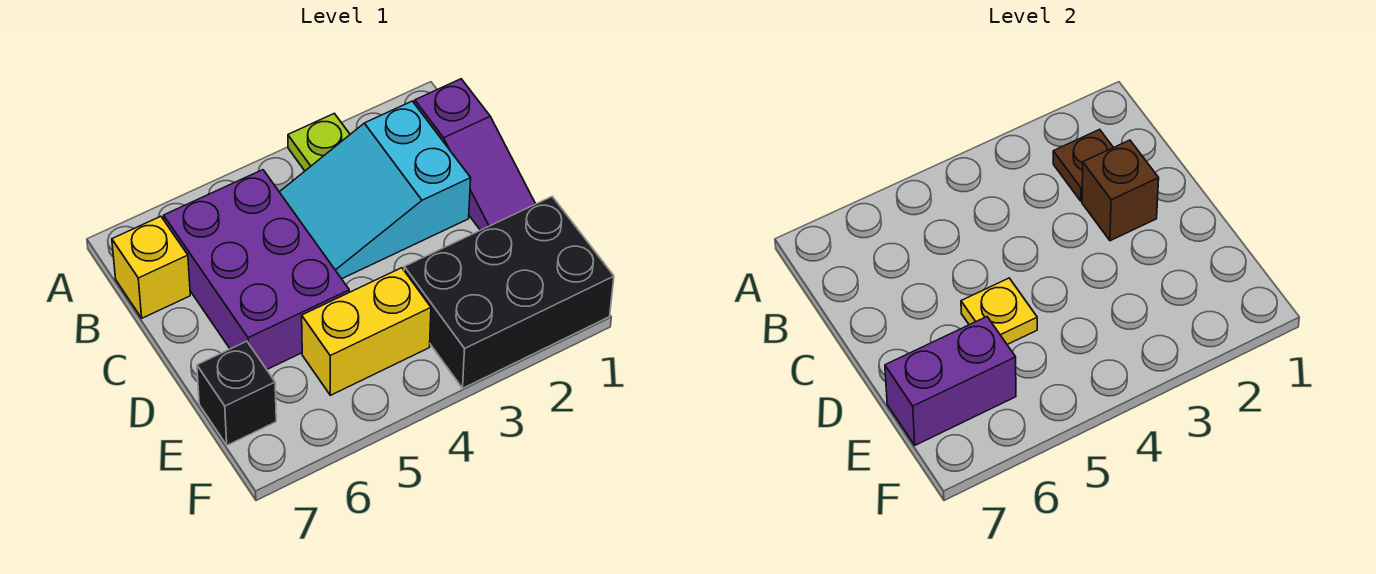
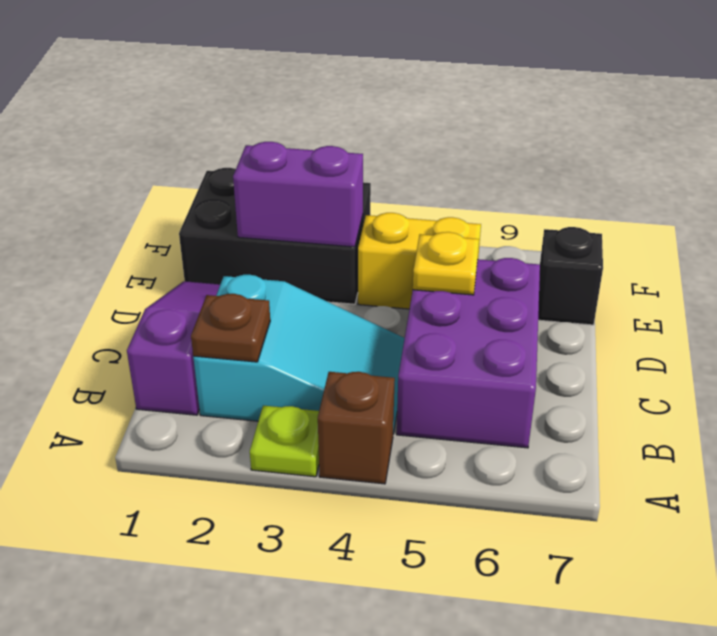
yellow 1x1 brick [112,216,190,318] -> none
brown 1x1 brick [1082,140,1159,241] -> brown 1x1 brick moved to [318,372,395,484]
purple 1x2 brick [885,317,1016,445] -> purple 1x2 brick moved to [233,142,363,247]

